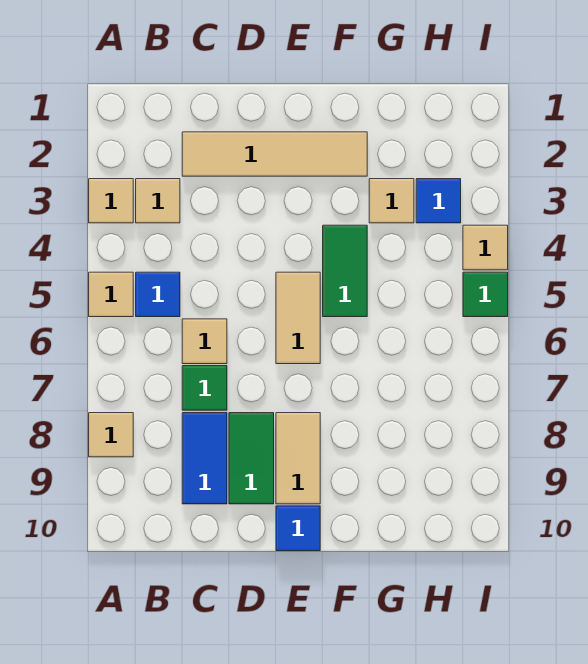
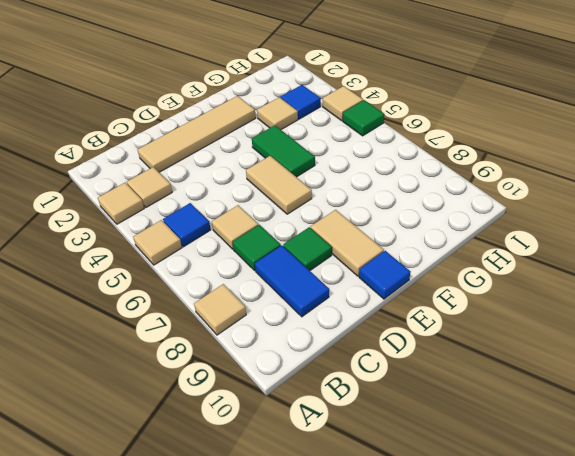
green 1x2 tile [229,413,274,504] -> green 1x1 tile [283,227,332,271]

